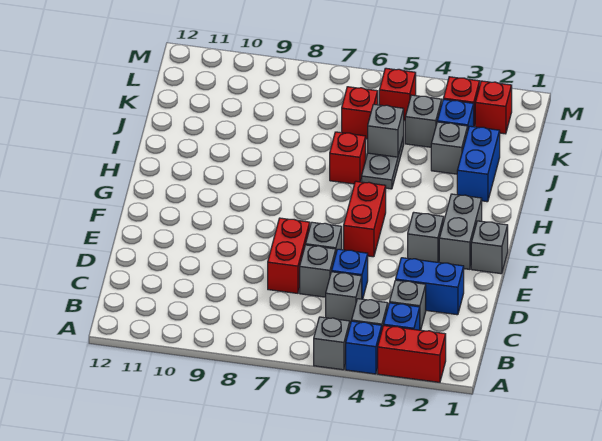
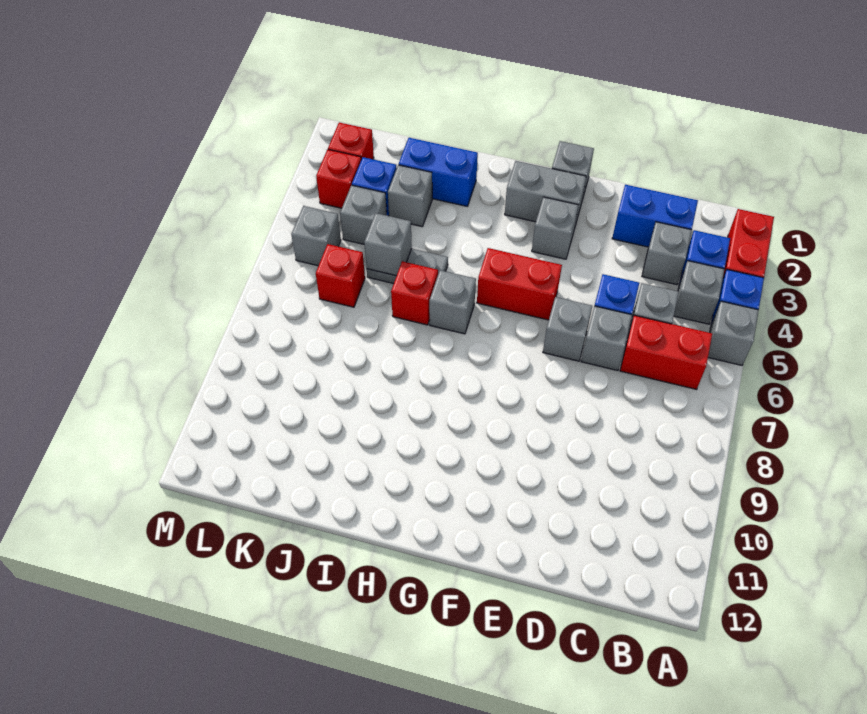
blue 1x2 brick [396,258,464,315] -> blue 1x2 brick turned to [612,185,698,247]
red 1x2 brick [268,218,310,293] -> red 1x2 brick moved to [620,315,712,389]
none -> grey 1x1 brick [429,270,476,334]
red 1x1 brick [379,68,416,120] -> grey 1x1 brick [291,206,341,266]

